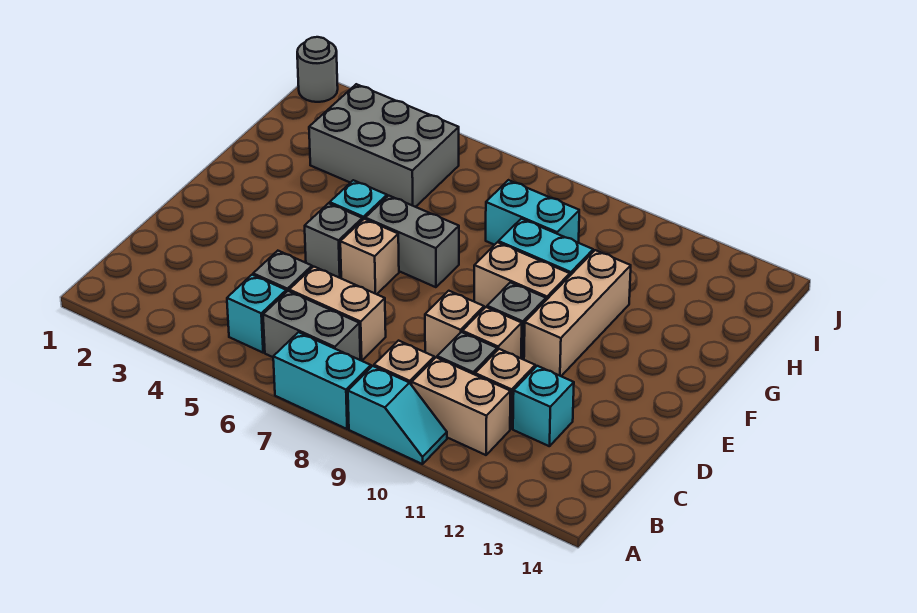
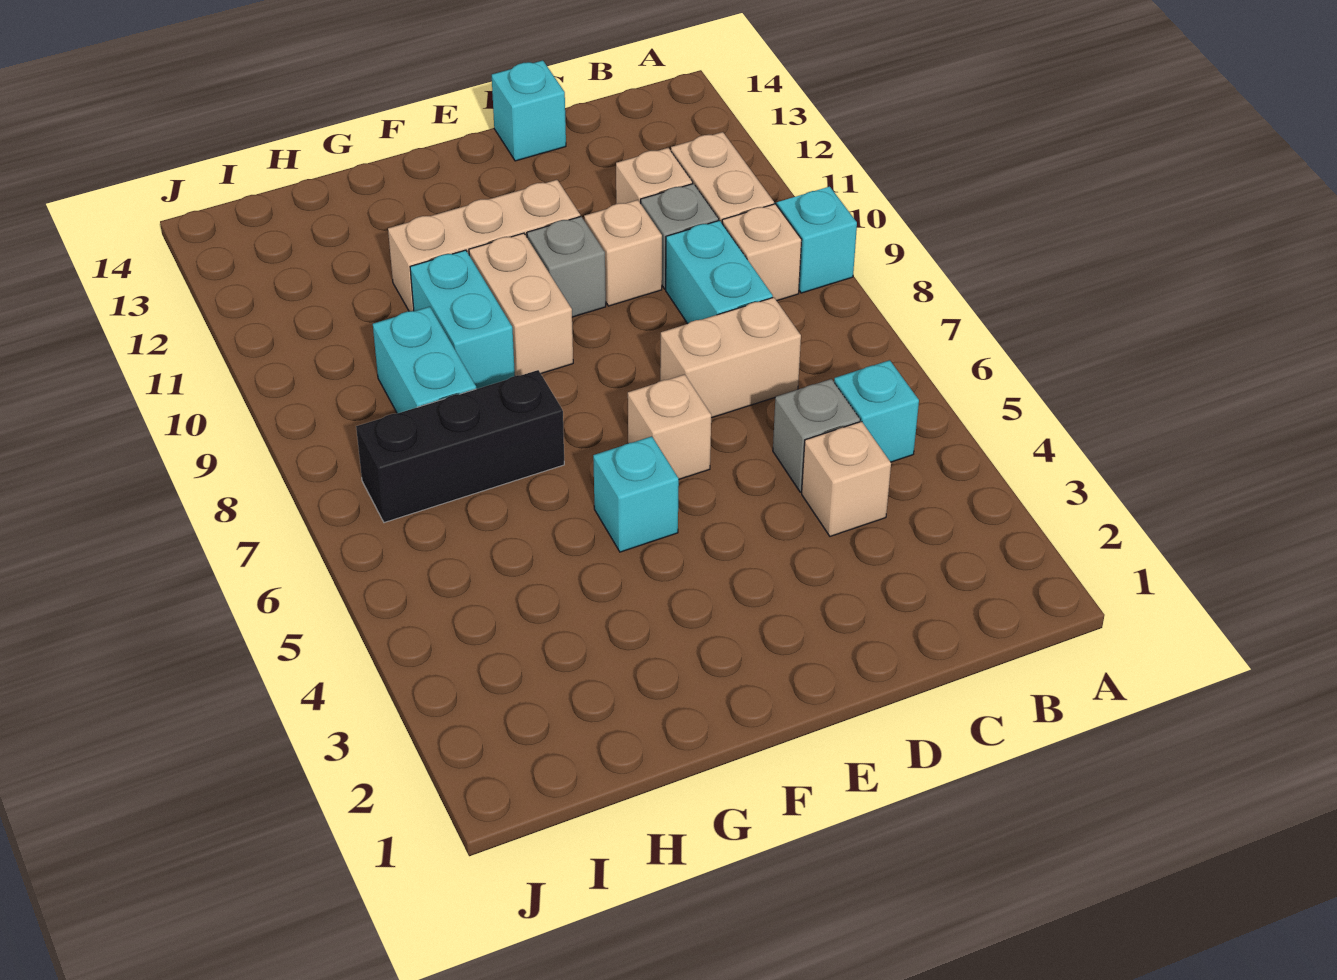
cyan 1x2 brick [273,332,371,429] -> cyan 1x2 brick moved to [666,220,773,324]
grey 1x2 brick [263,291,360,360] -> none
tan 1x2 brick [289,267,386,361] -> tan 1x2 brick turned to [660,297,801,418]
cyan 1x1 brick [513,366,574,446] -> cyan 1x1 brick moved to [492,60,566,161]
tan 1x1 brick [425,291,484,358] -> tan 1x1 brick moved to [802,421,891,536]
grey 1x1 brick [305,203,362,278] -> none
grey 1x2 brick [365,196,459,287] -> none
none -> black 1x3 brick [356,370,564,523]
grey 2x3 brick [309,84,459,207] -> none
grey 1x1 round brick [297,37,338,102] -> none

